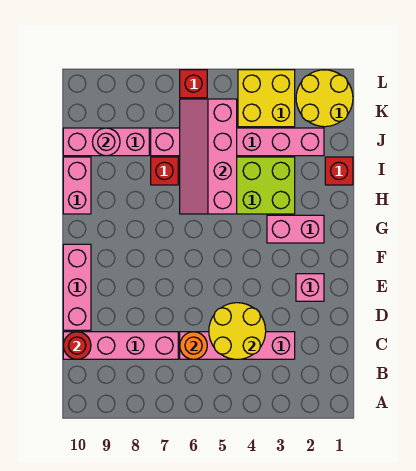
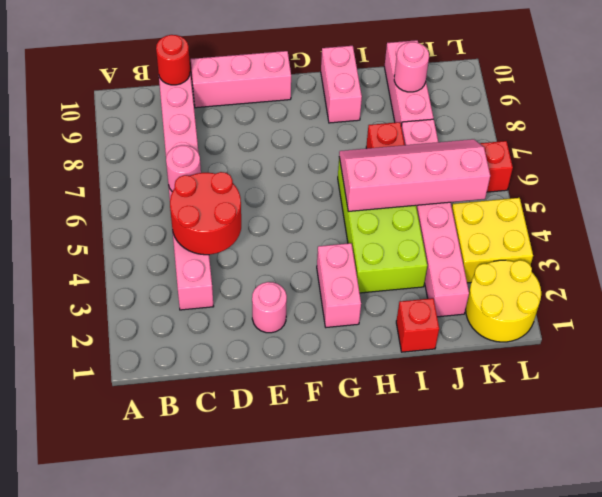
yellow 2x2 round brick [209,303,266,359] -> red 2x2 round brick [170,172,241,255]
orange 1x1 round brick [180,332,207,359] -> pink 1x1 round brick [166,145,201,192]
pink 1x1 brick [296,274,324,301] -> pink 1x1 round brick [252,282,287,333]
pink 1x2 brick [63,157,91,214] -> pink 1x2 brick turned to [321,46,362,123]

